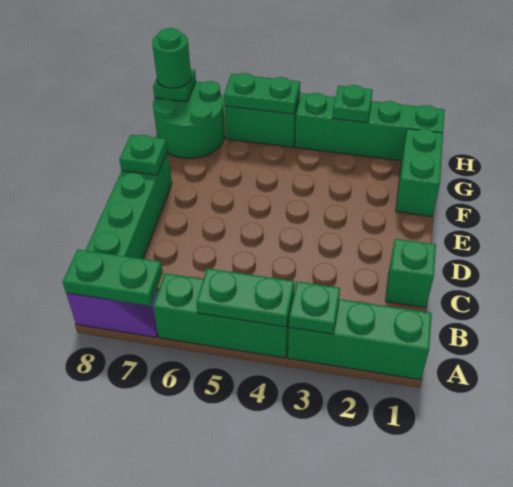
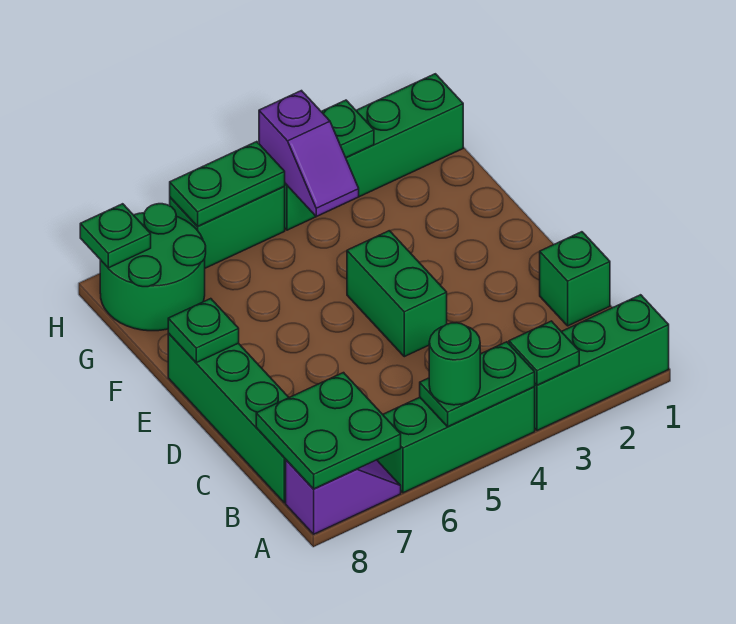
green 1x2 plate [63,250,163,306] -> green 2x2 plate [256,373,401,489]
green 1x2 brick [396,129,443,216] -> green 1x2 brick moved to [347,231,447,357]
none -> purple 1x2 slope [259,91,359,217]
green 1x1 round brick [152,28,191,88] -> green 1x1 round brick moved to [429,323,480,405]

